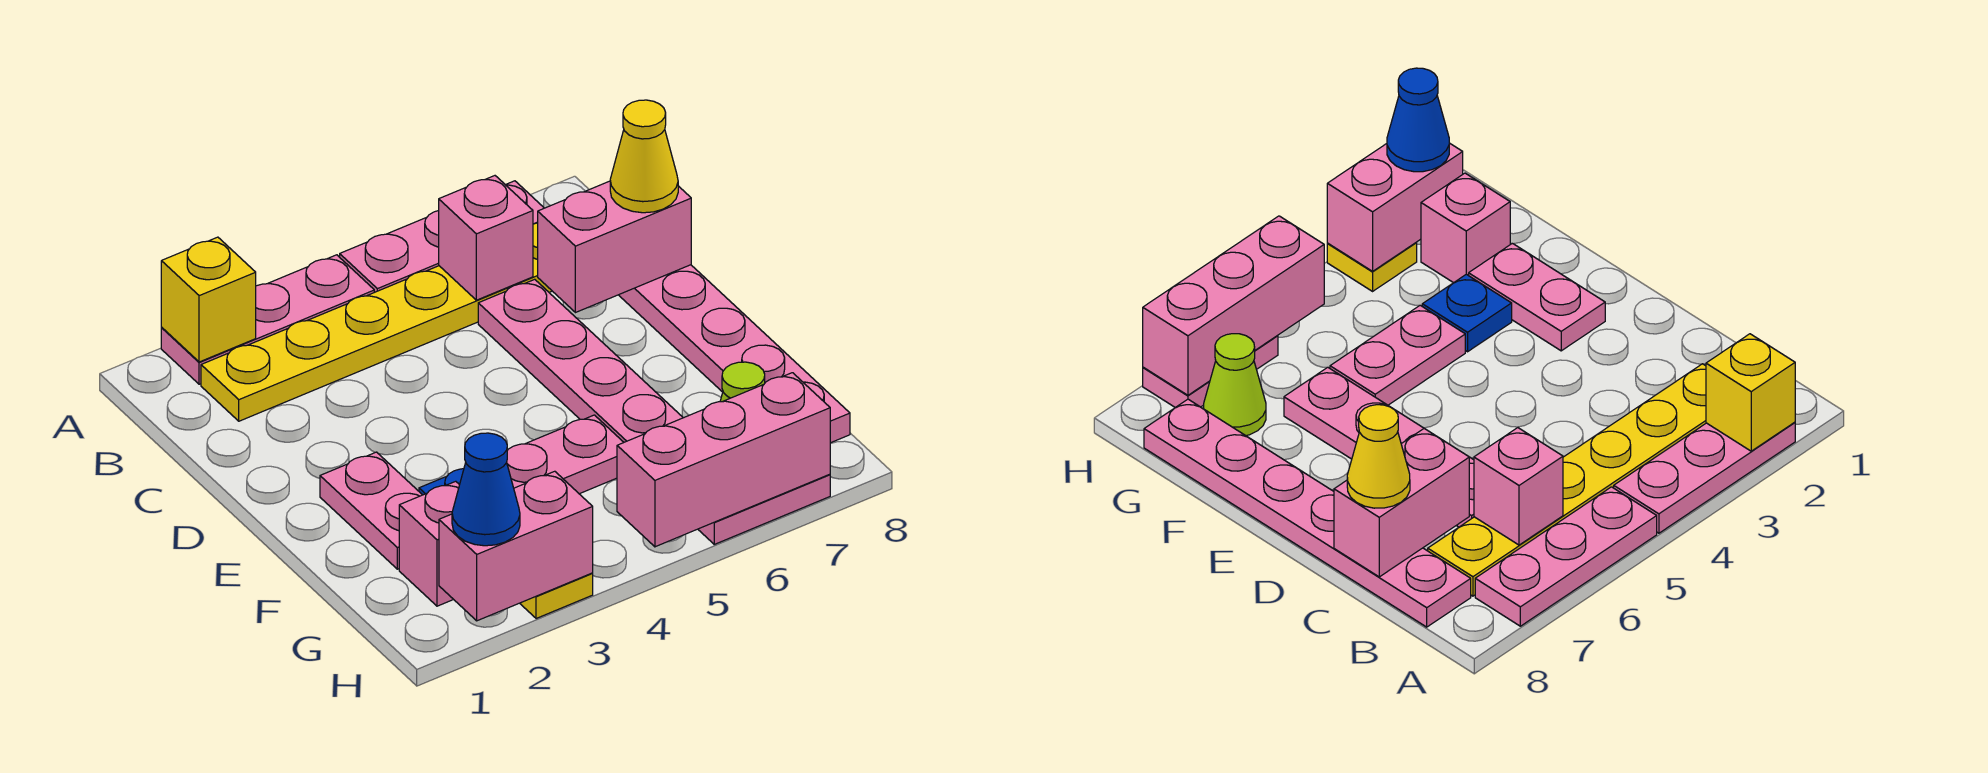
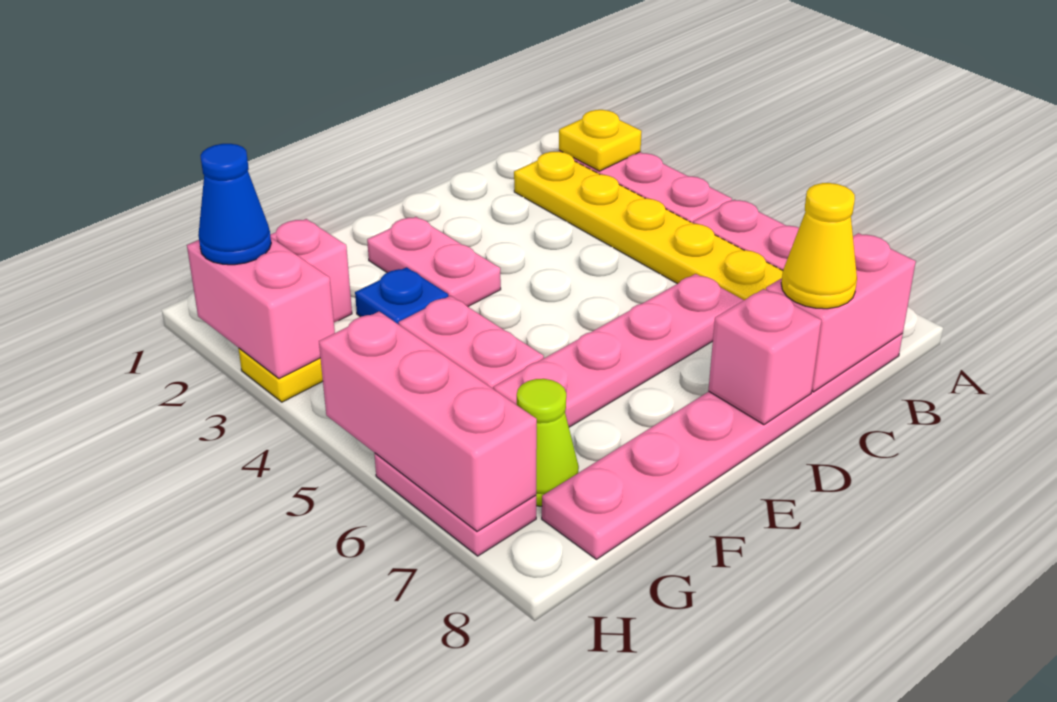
yellow 1x1 brick [161,237,256,362] -> yellow 1x1 plate [559,110,642,171]
pink 1x1 brick [439,176,533,300] -> pink 1x1 brick moved to [708,289,821,425]
pink 1x2 brick [538,181,691,313] -> pink 1x2 brick turned to [766,233,916,392]
pink 1x2 plate [320,452,422,569] -> pink 1x2 plate turned to [367,217,501,306]

